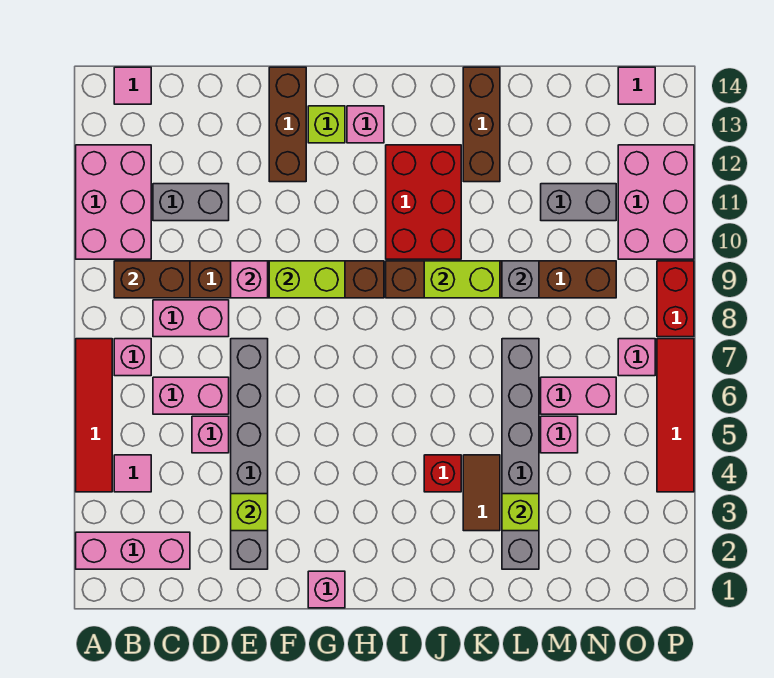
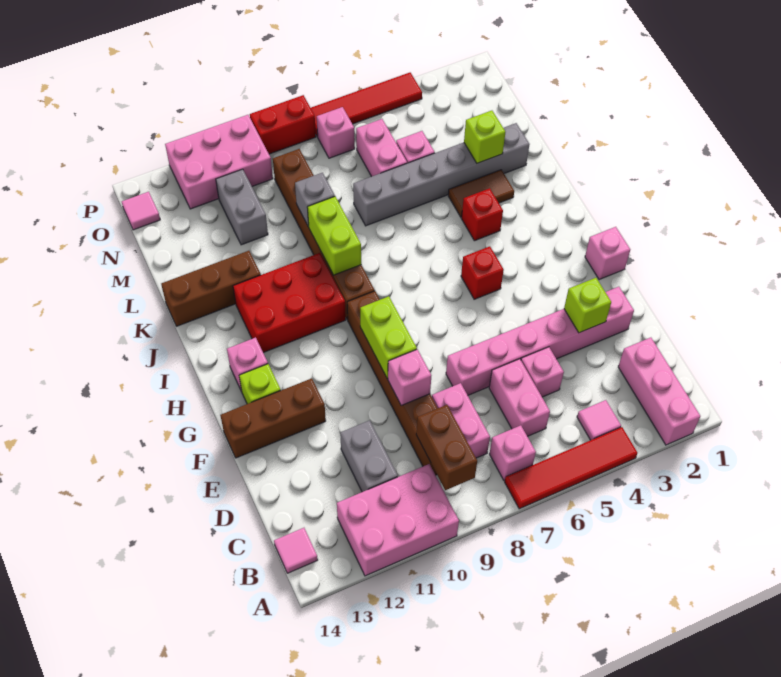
grey 1x6 brick [231,339,268,569] -> pink 1x6 brick [446,287,634,395]
none -> red 1x1 brick [461,246,504,299]

